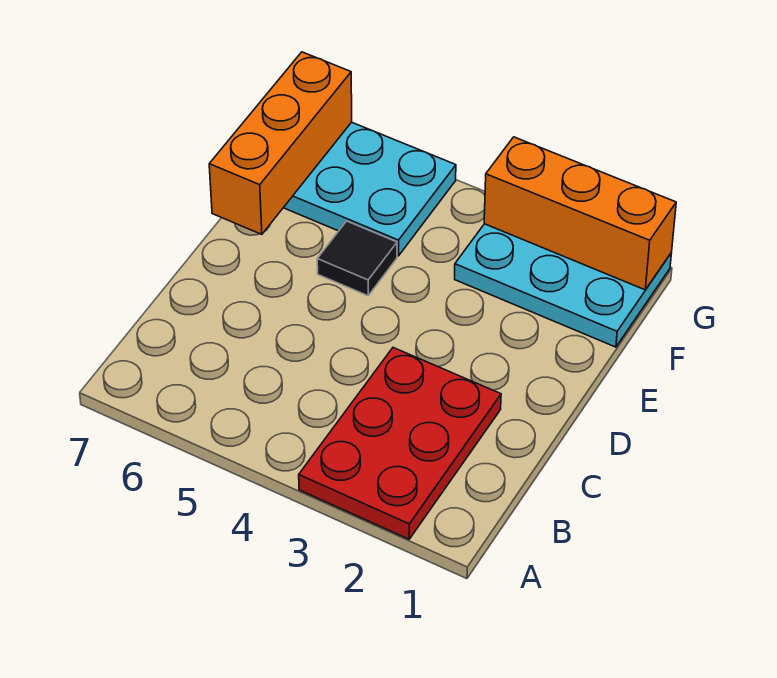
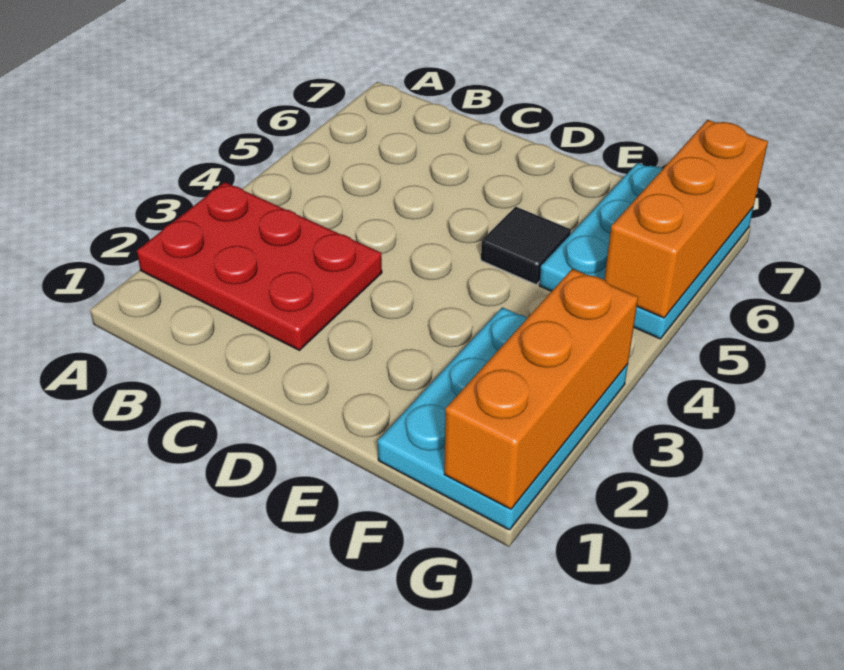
orange 1x3 brick [209,52,352,234] -> orange 1x3 brick turned to [604,120,768,318]

